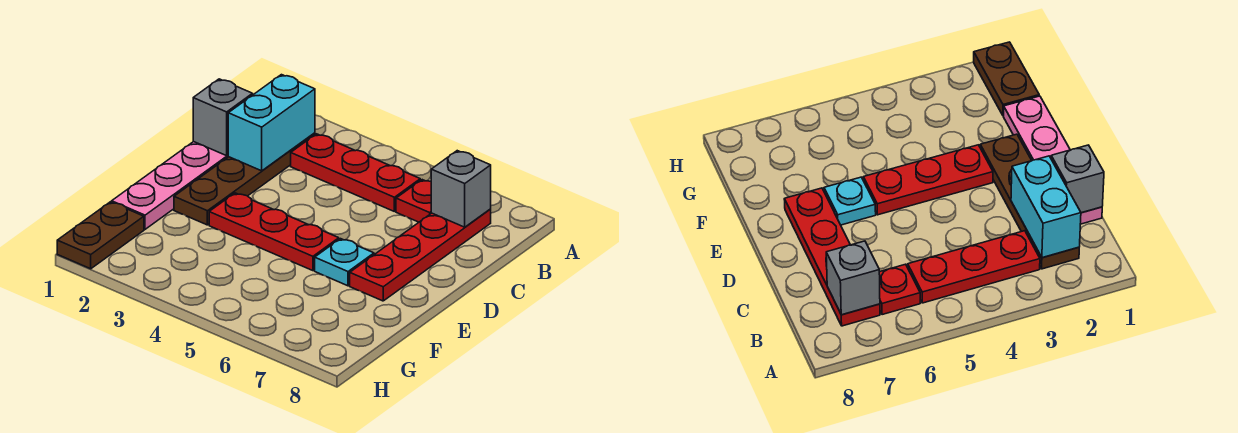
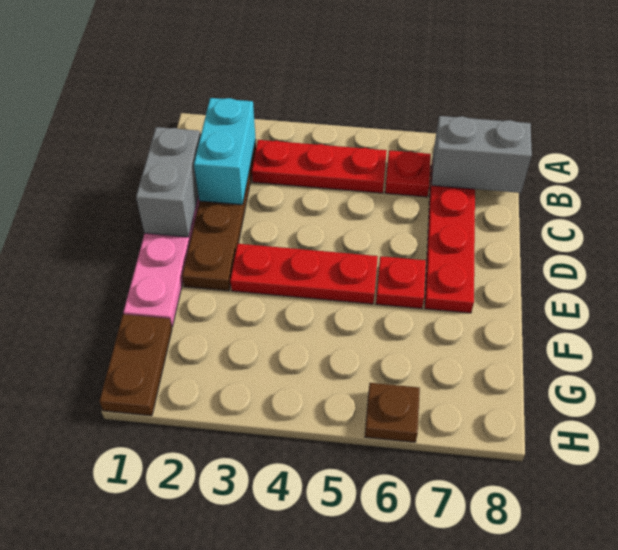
grey 1x1 brick [431,151,491,227] -> grey 1x2 brick [432,116,532,193]
grey 1x1 brick [193,79,253,156] -> grey 1x2 brick [136,127,201,237]
cyan 1x1 plate [315,239,374,286] -> red 1x1 plate [376,256,426,309]
none -> brown 1x1 plate [365,383,420,442]

